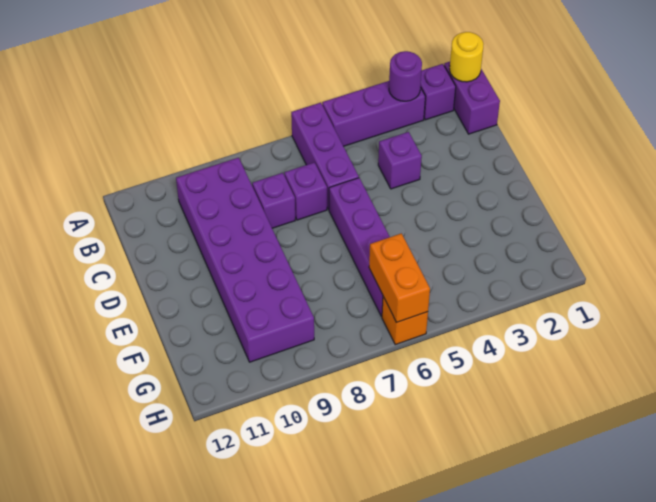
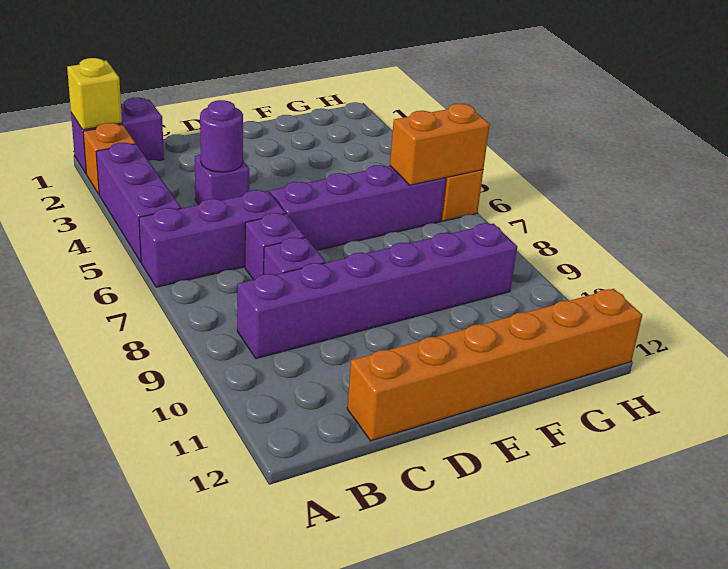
yellow 1x1 round brick [450,32,484,82] -> yellow 1x1 brick [67,58,122,130]
purple 1x1 brick [420,64,456,120] -> orange 1x1 brick [83,123,136,194]
purple 1x1 round brick [389,51,422,101] -> purple 1x1 round brick moved to [200,100,243,172]
purple 2x6 brick [176,158,314,362] -> purple 1x6 brick [237,223,517,359]
none -> orange 1x6 brick [347,289,642,441]

